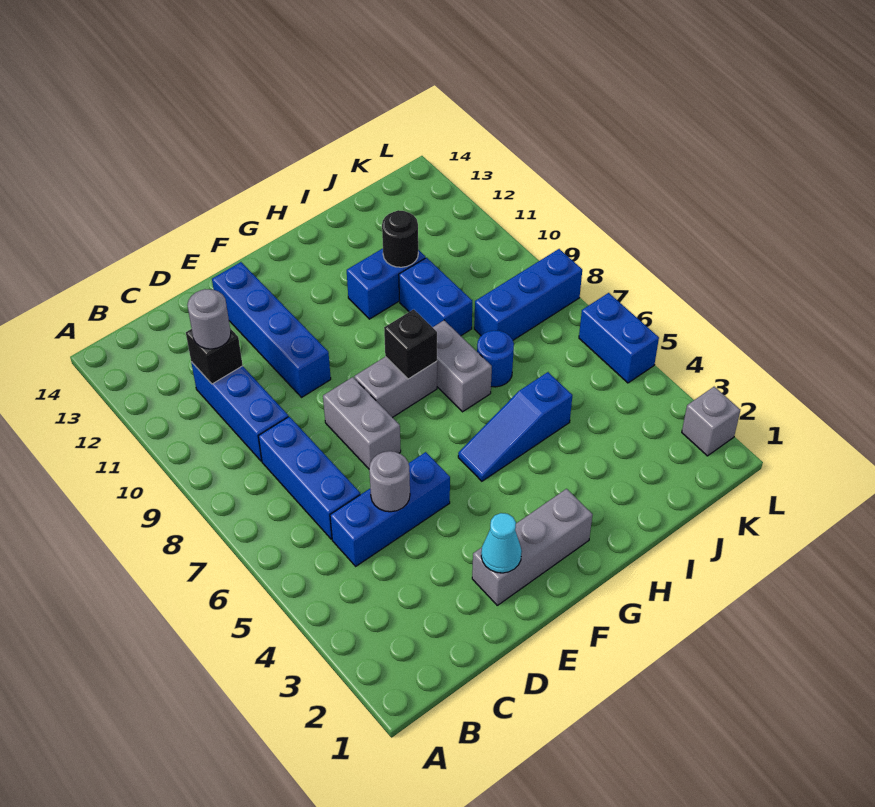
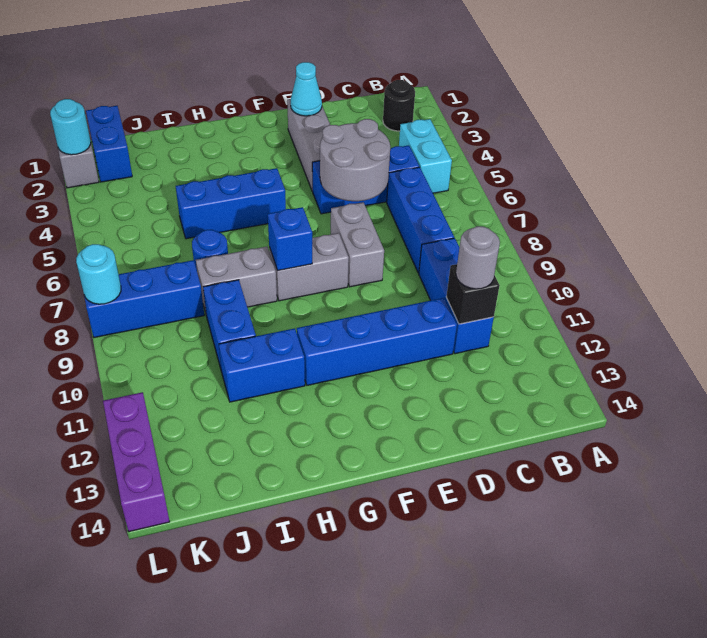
none -> cyan 1x2 brick [399,119,452,193]
grey 1x1 round brick [369,451,410,512] -> grey 2x2 round brick [320,119,390,201]
grey 1x3 brick [472,489,593,605] -> grey 1x3 brick turned to [287,99,330,191]
blue 1x4 brick [212,262,331,397] -> blue 1x4 brick turned to [297,298,457,385]
blue 1x3 slope [458,372,572,481] -> blue 1x3 brick [176,168,286,239]
black 1x1 brick [384,309,437,379] -> blue 1x1 brick [268,207,312,270]
grey 1x2 brick [433,320,492,412] -> grey 1x2 brick turned to [196,247,277,313]
black 1x1 round brick [382,210,418,267] -> black 1x1 round brick moved to [383,80,415,131]
none -> cyan 1x1 round brick [50,99,91,155]
blue 1x2 brick [579,293,659,383] -> blue 1x2 brick moved to [86,106,132,182]
none -> cyan 1x1 round brick [76,244,121,304]
none -> purple 1x3 brick [103,392,170,532]

